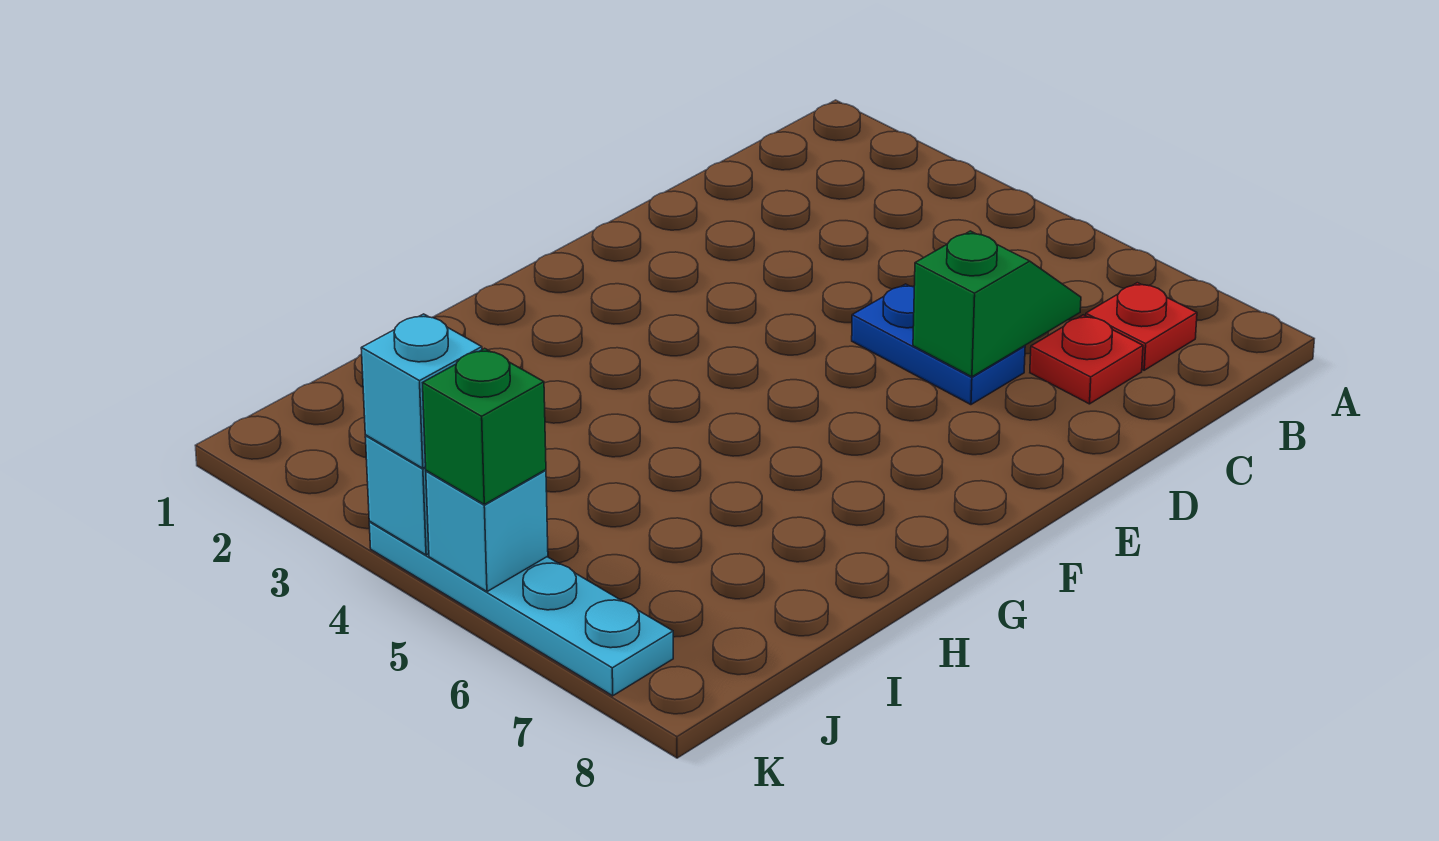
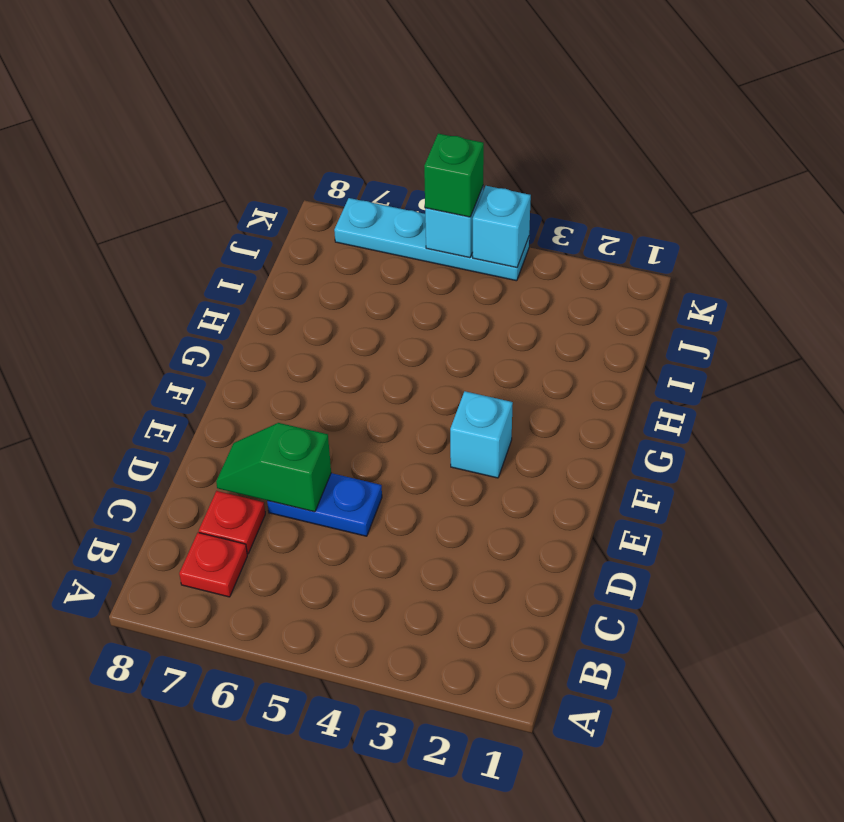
green 1x2 slope [913,231,1081,377] -> green 1x2 slope turned to [216,423,331,512]
cyan 1x1 brick [361,314,482,468] -> cyan 1x1 brick moved to [450,391,513,478]

